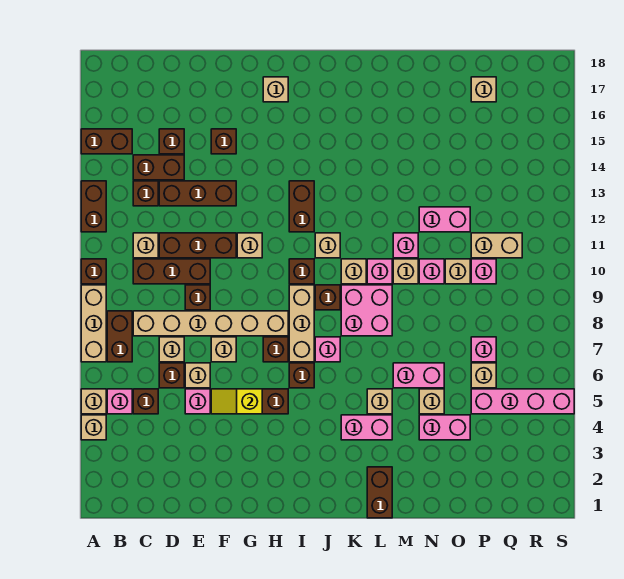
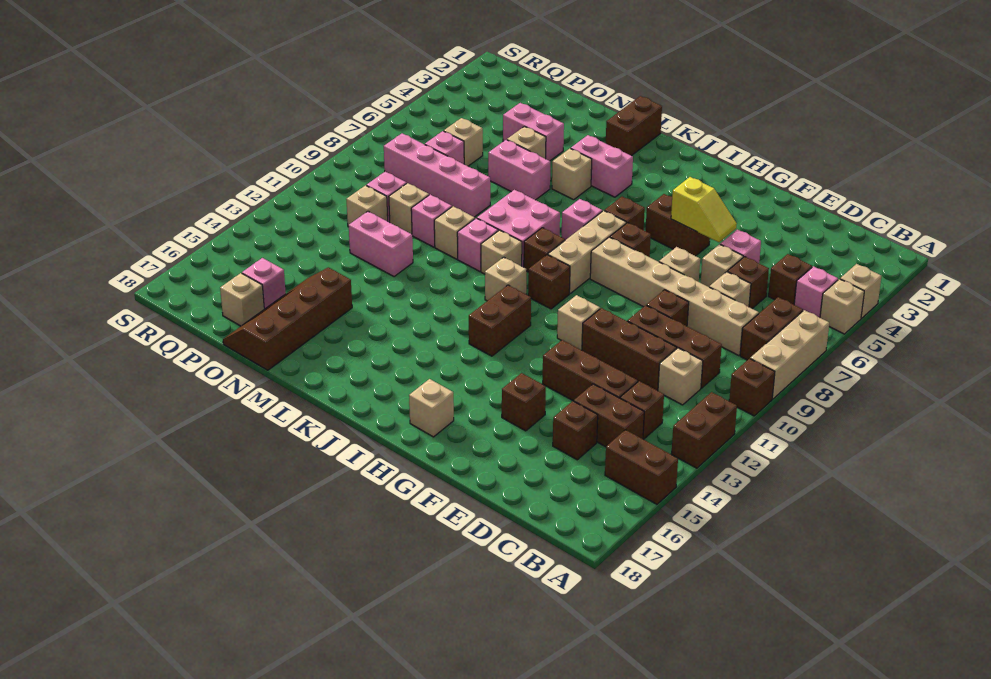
pink 1x1 brick [393,233,418,258] -> pink 1x1 brick moved to [242,258,286,309]
none -> brown 2x4 slope [223,267,352,370]
pink 1x4 brick [471,389,574,414] -> pink 1x4 brick moved to [384,133,490,217]
tan 1x2 brick [471,233,522,258] -> tan 1x1 brick [346,185,388,227]

